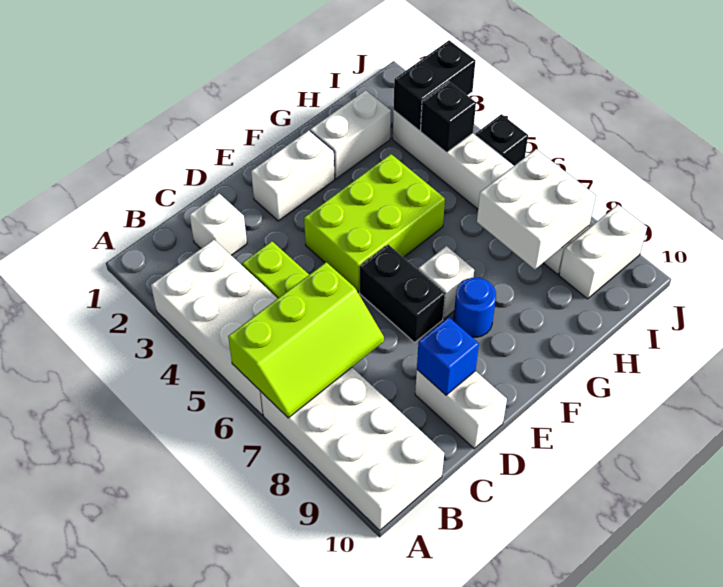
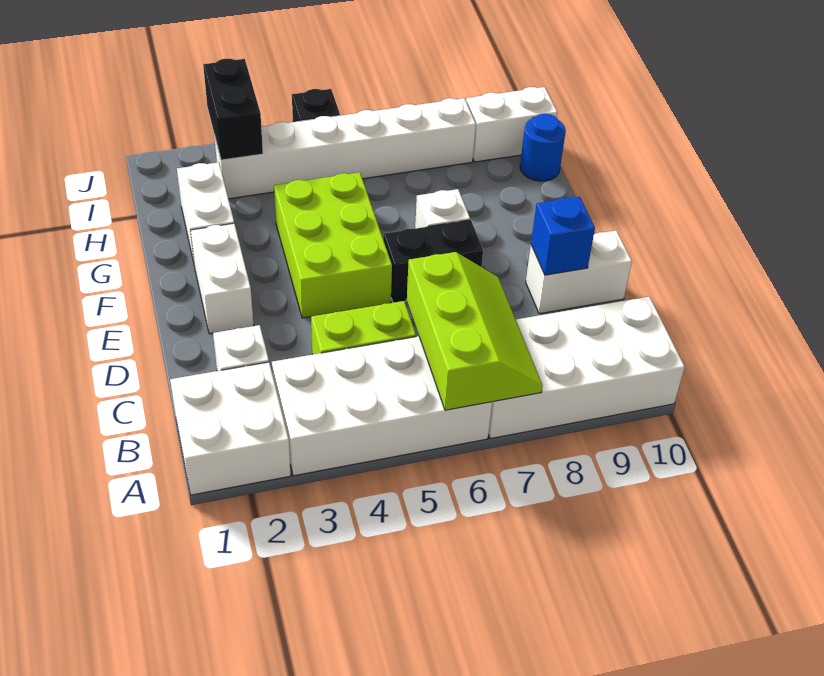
blue 1x1 round brick [454,278,496,337] -> blue 1x1 round brick moved to [520,114,566,181]
white 2x2 brick [477,149,596,269] -> white 2x2 brick moved to [170,362,291,495]
black 1x1 brick [420,82,476,153] -> none
white 1x2 brick [559,205,647,299] -> white 1x2 brick turned to [466,87,557,162]

